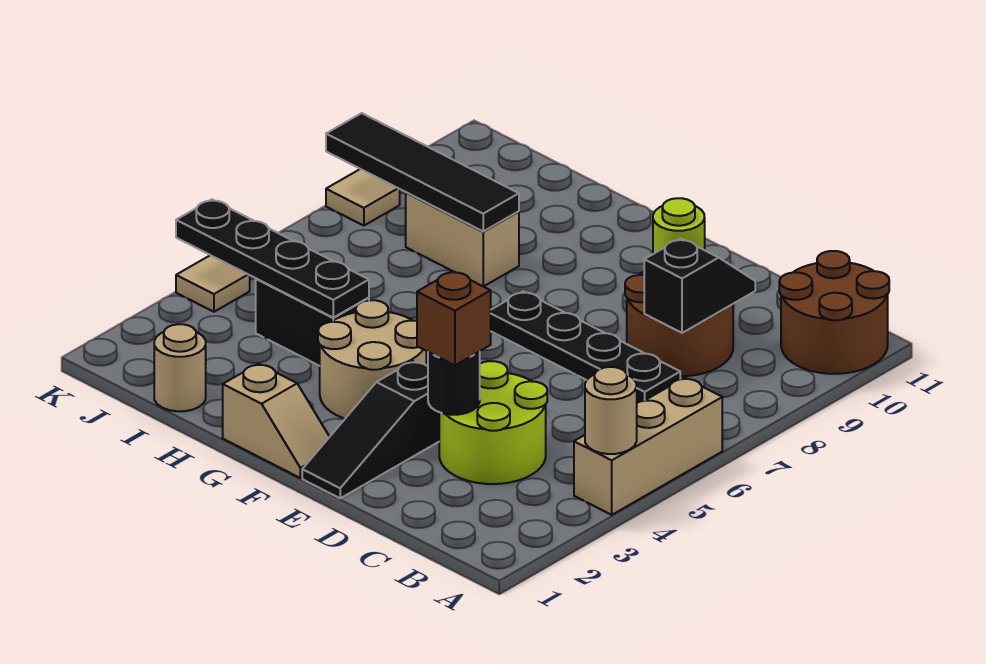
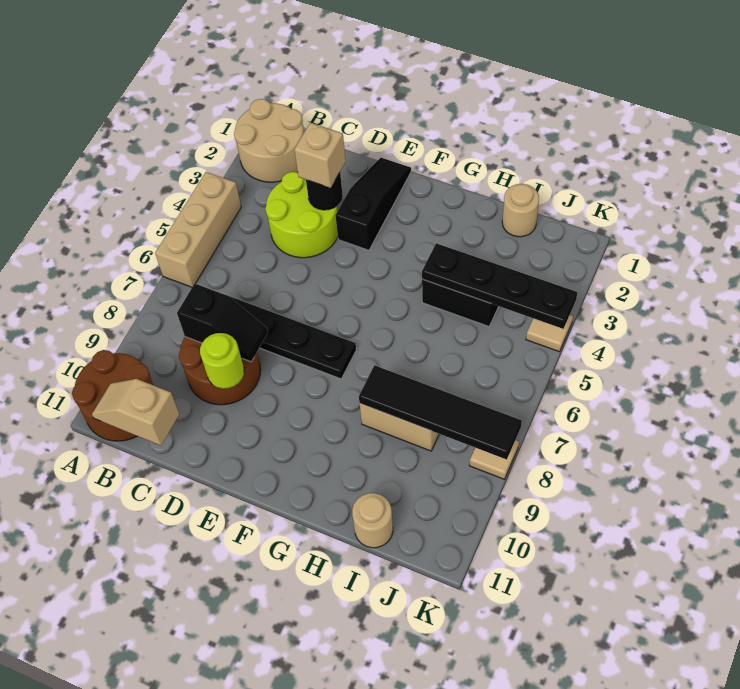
tan 1x1 round brick [585,367,637,454] -> tan 1x1 round brick moved to [352,493,393,548]
black 1x2 slope [644,238,755,333] -> black 1x2 slope turned to [177,284,268,362]
brown 1x1 brick [417,271,491,365] -> tan 1x1 brick [294,123,346,188]
tan 1x2 slope [223,364,329,478] -> tan 1x2 slope moved to [92,379,179,445]
tan 2x2 round brick [318,300,426,419] -> tan 2x2 round brick moved to [234,99,304,182]

